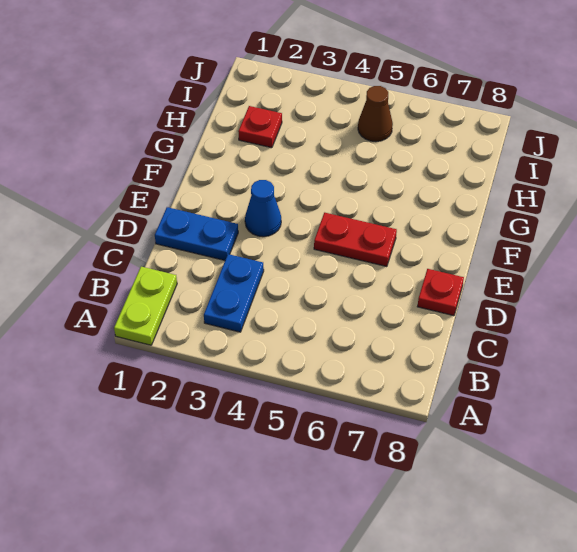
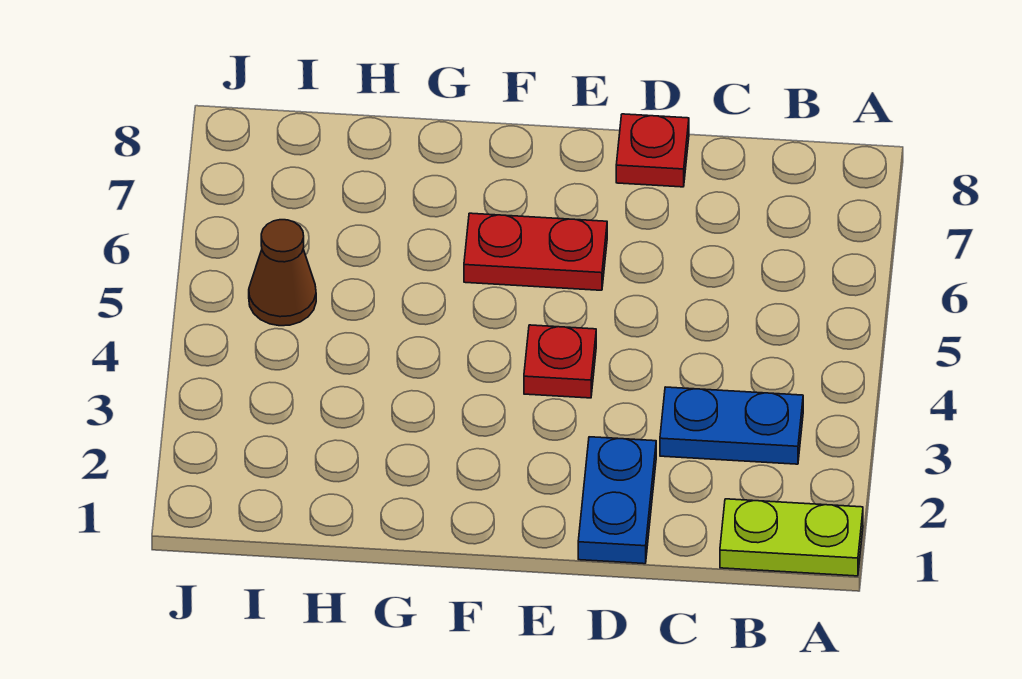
blue 1x1 cone [245,180,281,237] -> none
red 1x2 plate [314,213,397,267] -> red 1x2 plate turned to [464,213,607,290]
red 1x1 plate [238,106,282,148] -> red 1x1 plate moved to [524,325,596,398]

